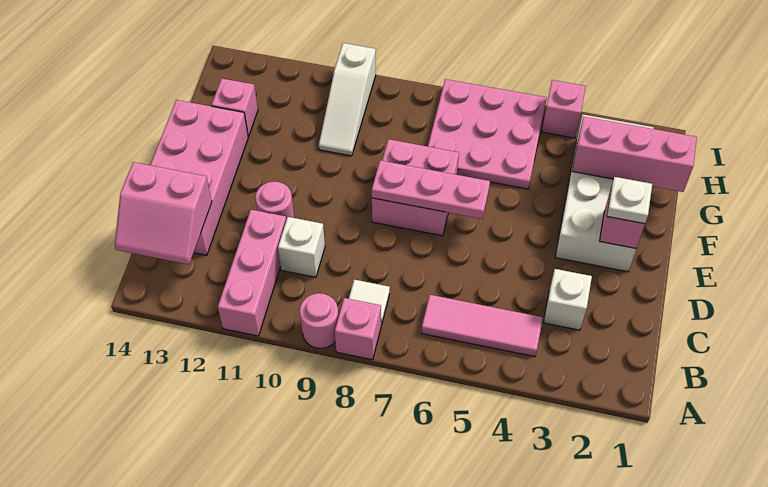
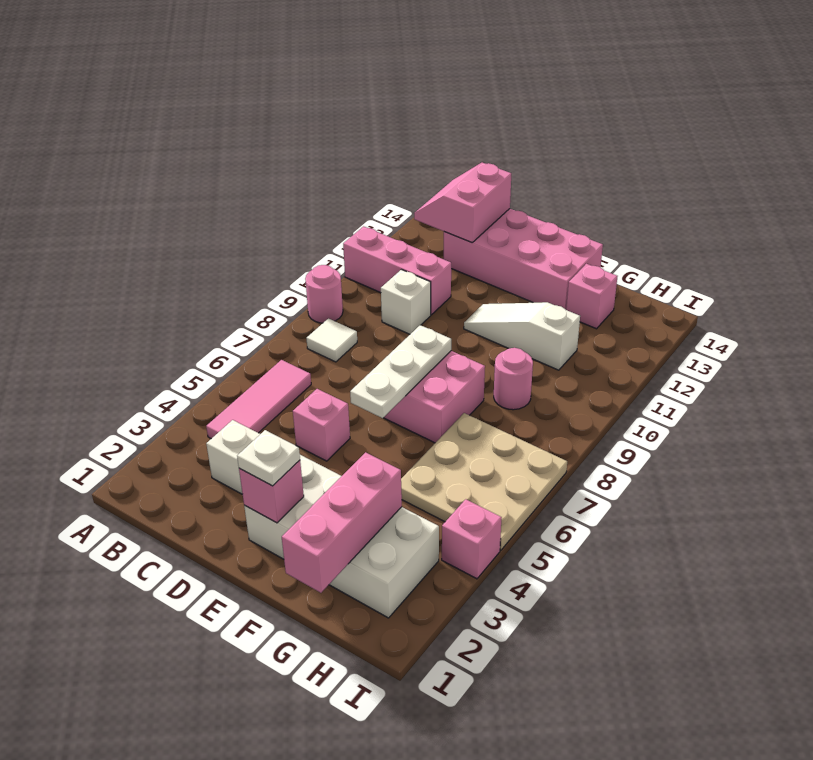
pink 1x1 brick [335,298,381,360] -> pink 1x1 brick moved to [293,389,350,461]
pink 1x1 round brick [255,182,294,220] -> pink 1x1 round brick moved to [494,348,533,410]
pink 1x3 plate [372,160,490,219] -> white 1x3 plate [350,325,451,418]
pink 3x3 plate [428,79,547,189] -> tan 3x3 plate [401,413,567,550]
white 1x3 slope [319,43,376,156] -> white 1x3 slope moved to [464,302,580,370]

